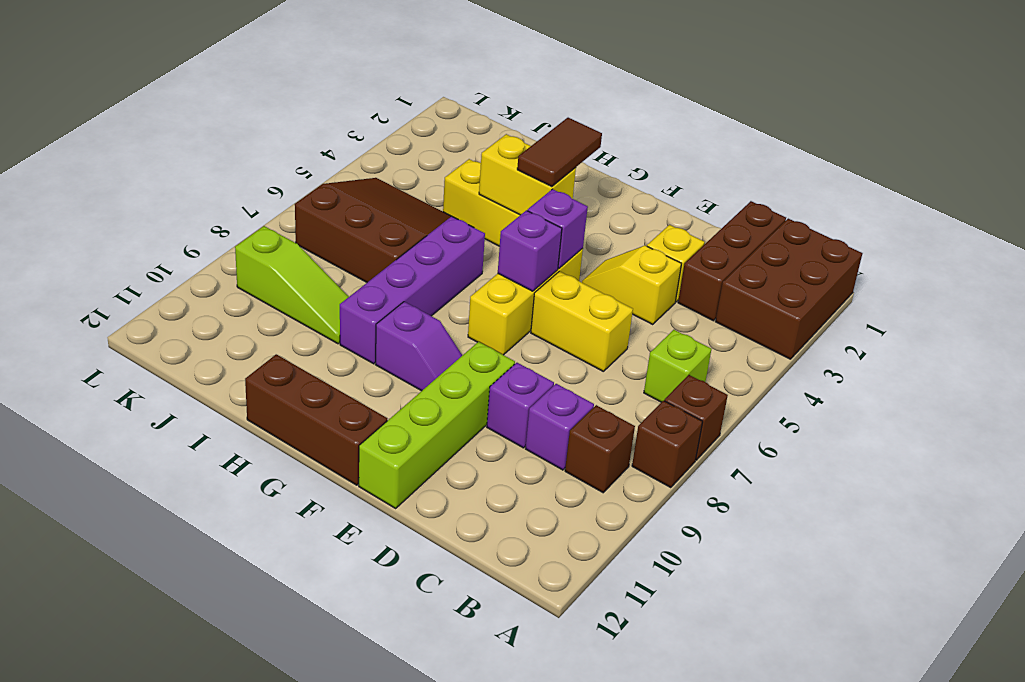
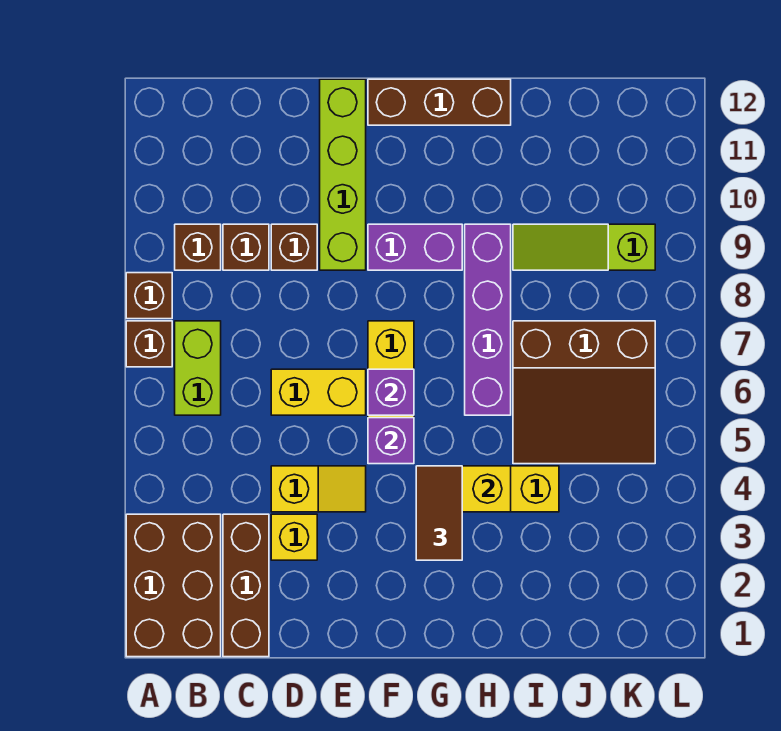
lime 1x1 brick [644,330,711,402] -> lime 1x2 brick [175,321,221,415]
purple 1x1 brick [526,384,594,470] -> brown 1x1 brick [223,224,269,270]
purple 1x1 brick [487,363,554,448] -> brown 1x1 brick [271,224,317,270]
purple 1x2 slope [375,302,462,391] -> purple 1x2 brick [368,224,462,270]

